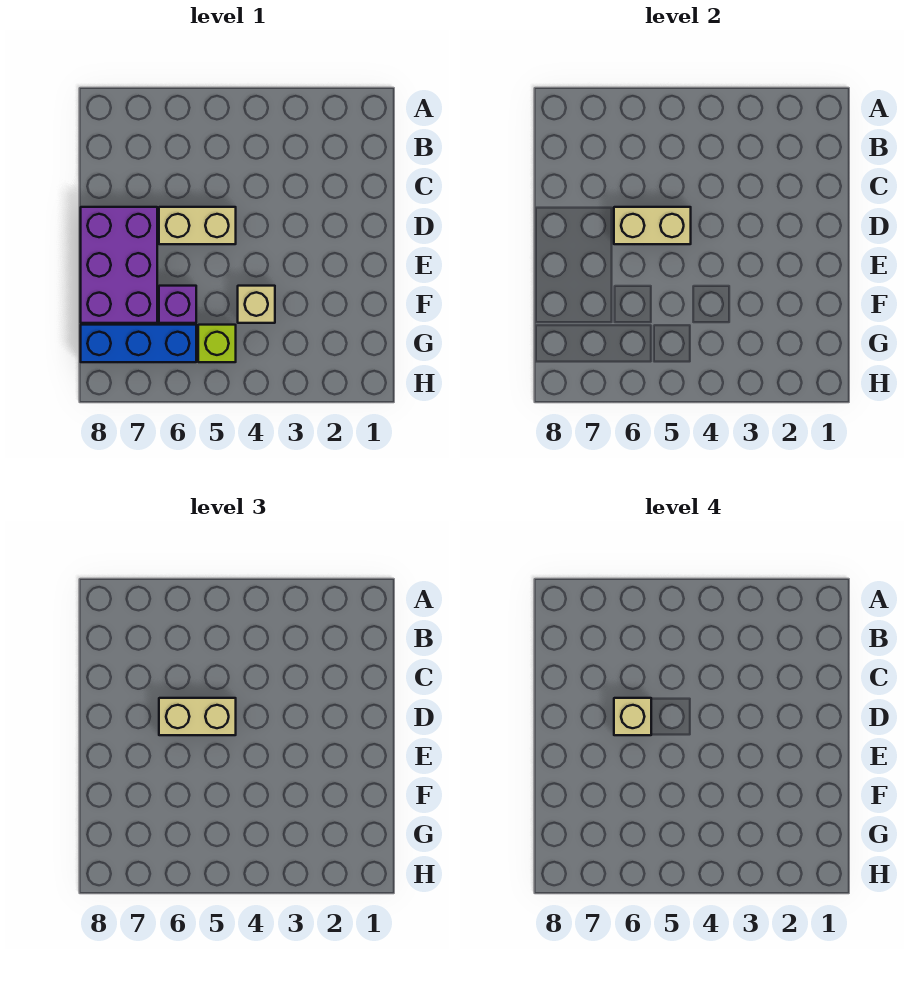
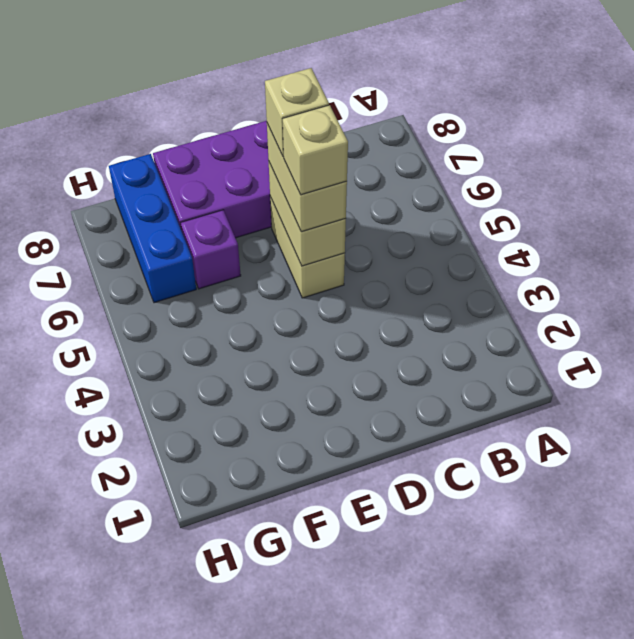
tan 1x1 brick [238,286,275,323] -> tan 1x1 brick moved to [283,105,348,195]
lime 1x1 brick [198,325,236,362] -> none

